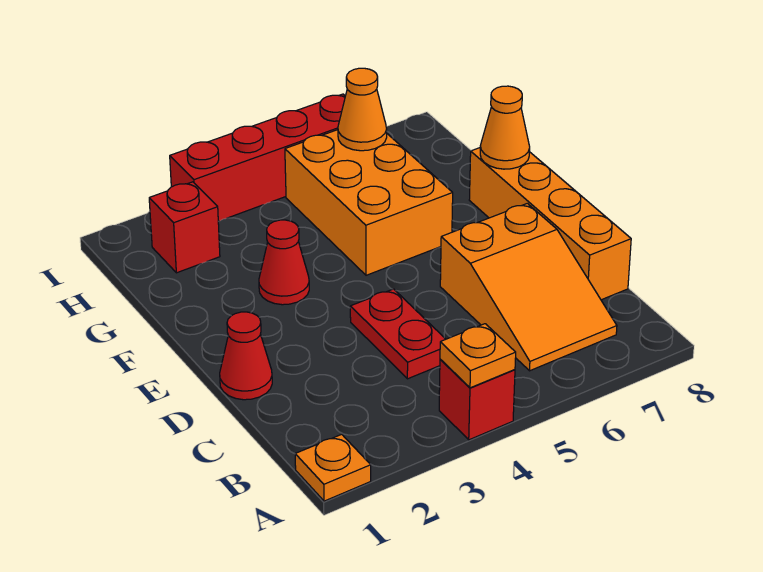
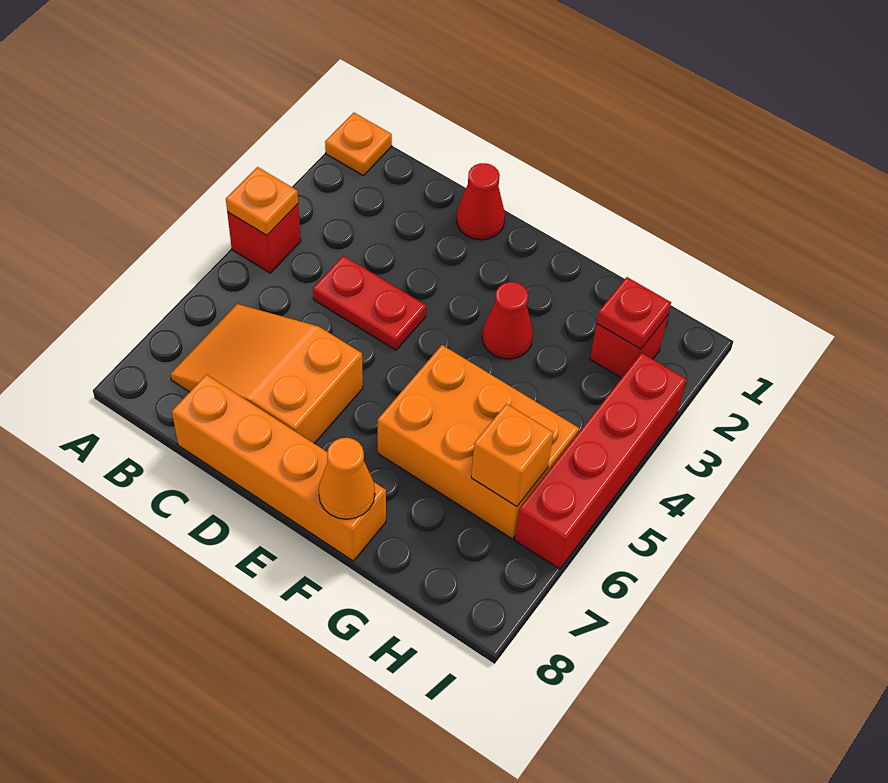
none -> red 1x1 plate [597,277,671,349]
orange 1x1 cone [338,68,387,151] -> orange 1x1 brick [471,404,553,507]

